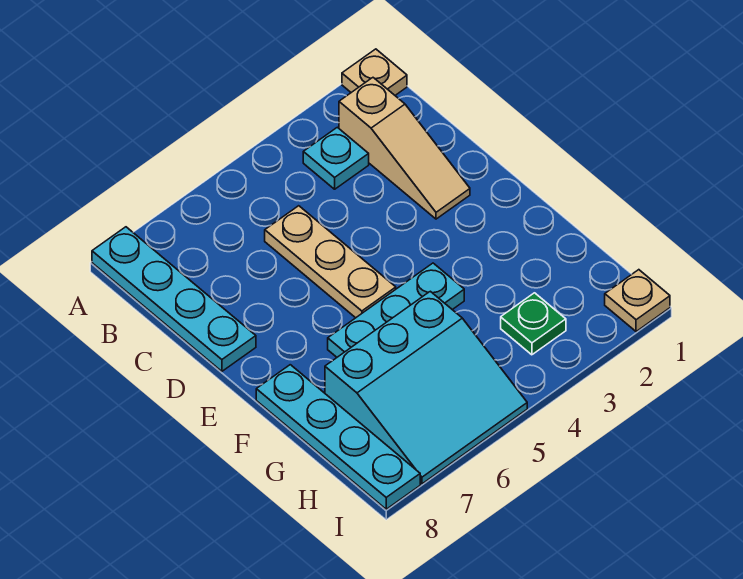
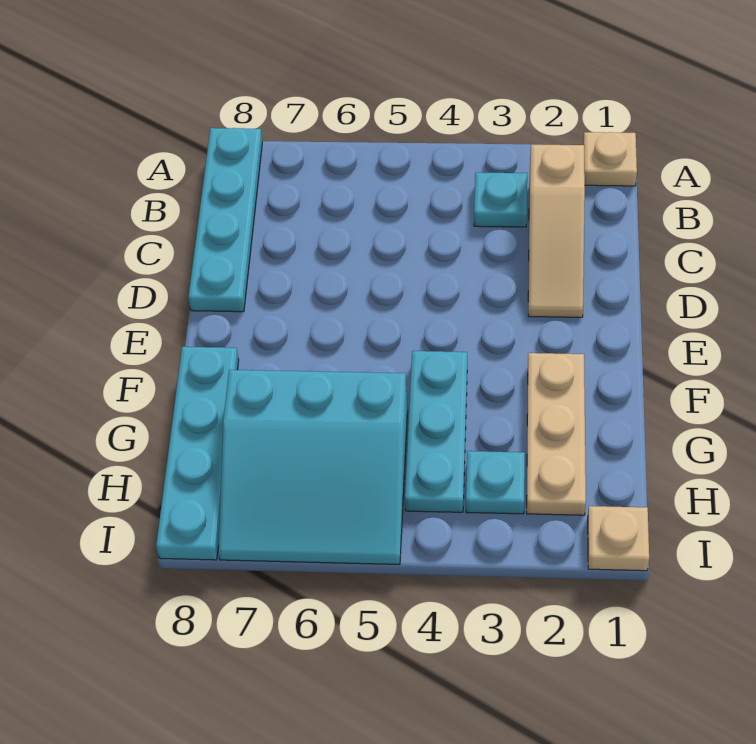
tan 1x3 plate [265,206,396,318] -> tan 1x3 plate moved to [527,353,586,515]
cyan 1x3 plate [328,263,464,357] -> cyan 1x3 plate turned to [405,351,467,512]
green 1x1 plate [501,293,566,355] -> cyan 1x1 plate [466,451,525,514]

